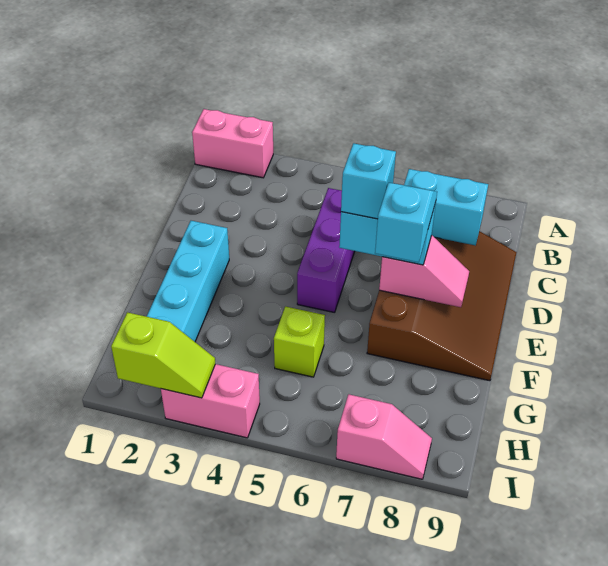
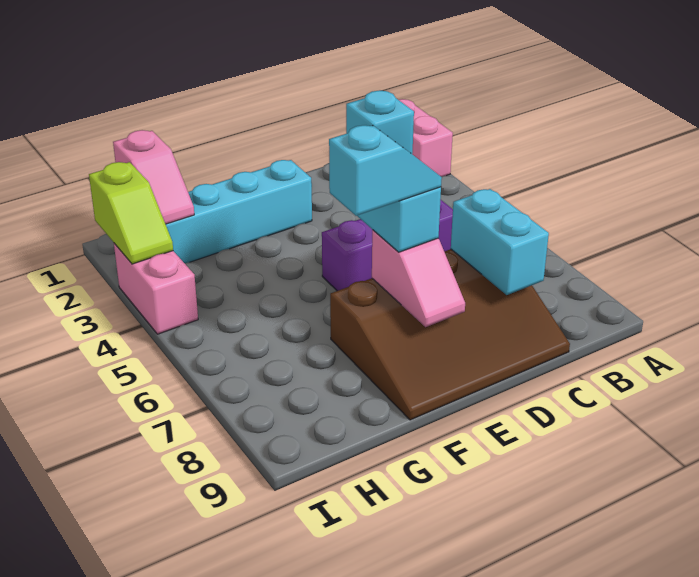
lime 1x1 brick [274,307,325,377] -> none
pink 1x2 slope [336,394,432,479] -> pink 1x2 slope moved to [113,130,194,224]

